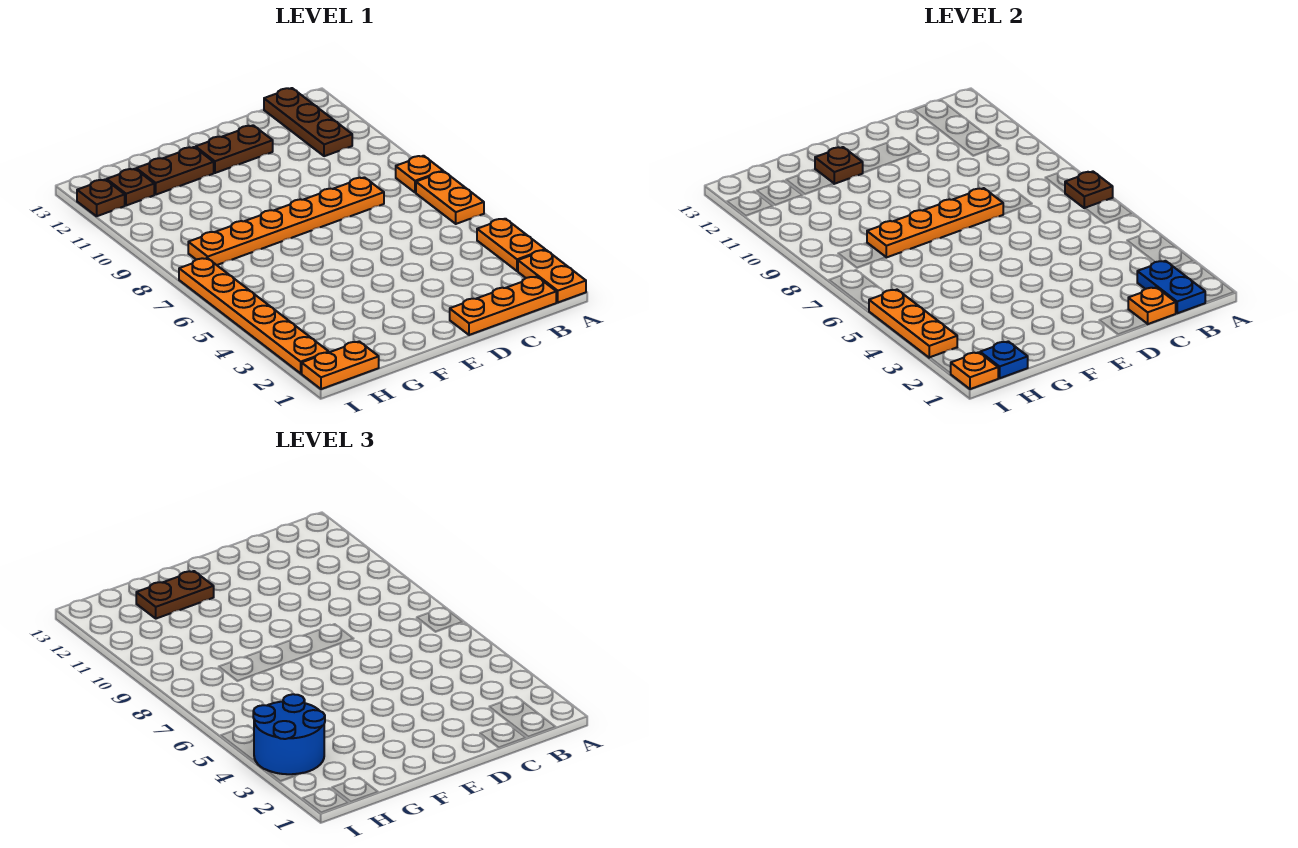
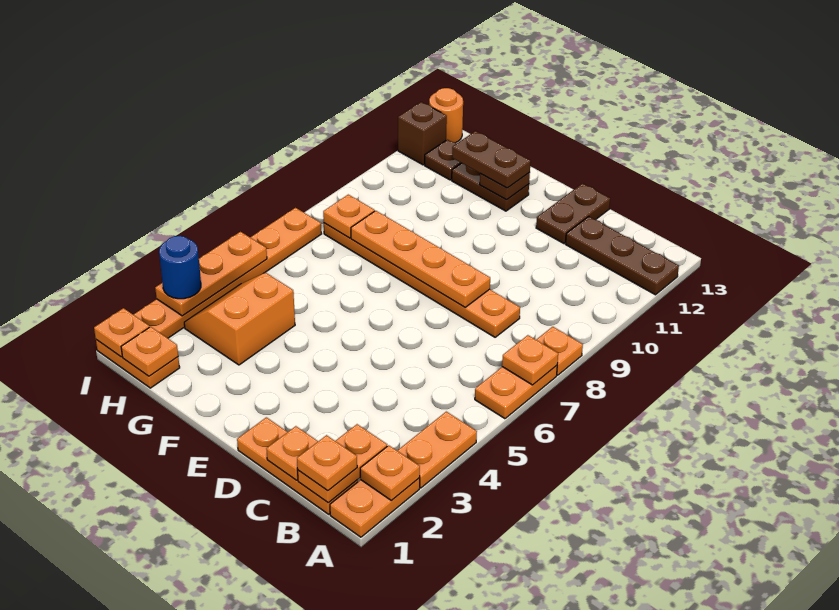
none -> orange 1x1 plate [360,445,420,501]
brown 1x1 plate [1065,172,1113,208] -> orange 1x1 plate [502,335,558,385]
blue 1x2 plate [1137,261,1205,313] -> orange 1x2 plate [298,424,387,503]
none -> orange 1x1 plate [297,435,357,491]
brown 1x3 plate [264,88,352,156] -> brown 1x3 plate turned to [566,217,679,295]
brown 1x2 plate [196,125,273,173] -> brown 1x2 plate turned to [536,183,610,244]
none -> orange 2x2 slope [184,273,295,365]
blue 1x1 plate [980,341,1028,378] -> orange 1x1 plate [121,327,178,376]
blue 2x2 round brick [253,694,325,774] -> blue 1x1 round brick [159,236,201,299]
none -> orange 1x1 plate [323,195,375,238]
brown 1x1 plate [77,180,125,216] -> brown 1x1 brick [398,102,447,165]
none -> orange 1x1 round brick [429,88,463,143]

